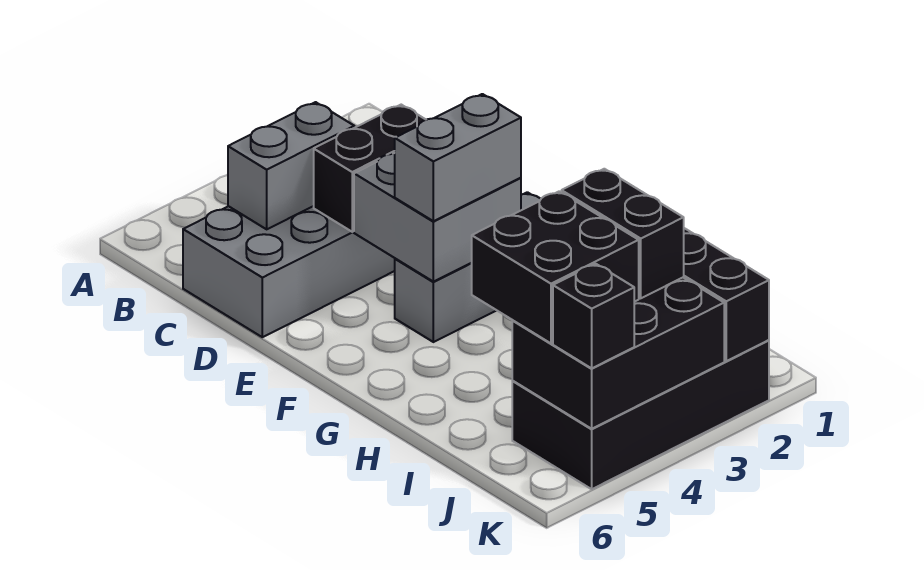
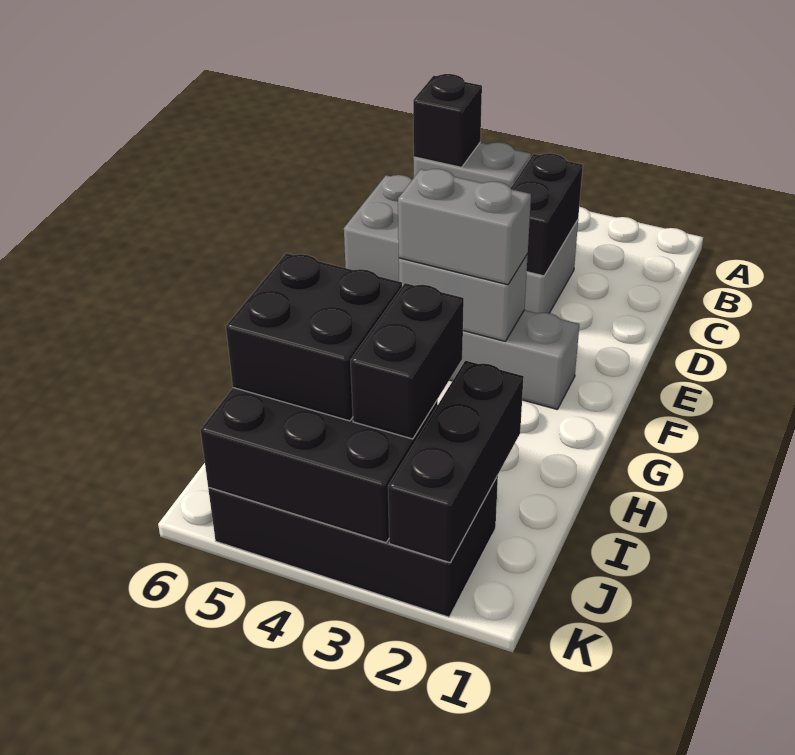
black 1x2 brick [314,105,426,232] -> black 1x2 brick turned to [511,153,583,276]
grey 2x2 brick [354,153,521,282] -> grey 1x2 brick [399,254,528,341]
black 1x1 brick [553,264,634,368] -> black 1x1 brick moved to [413,74,482,167]

